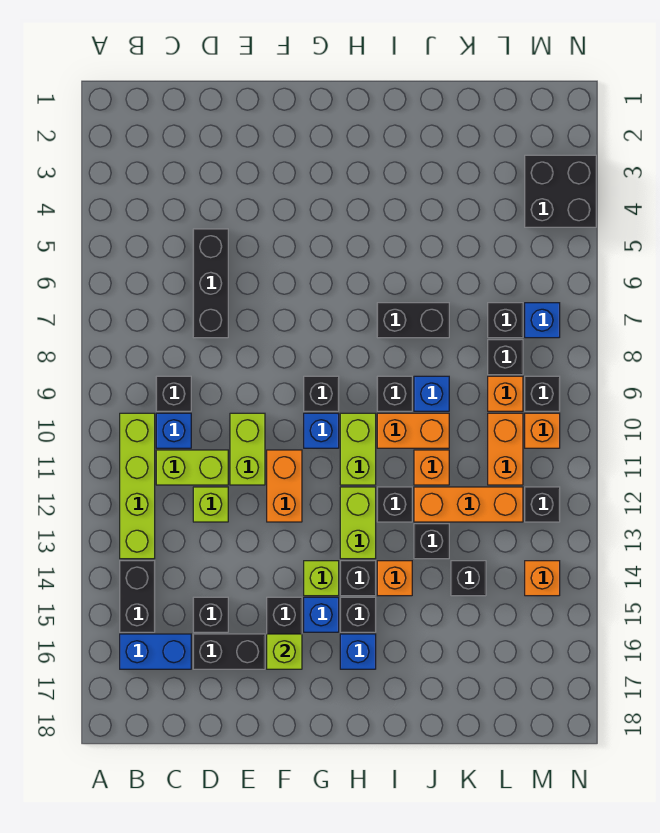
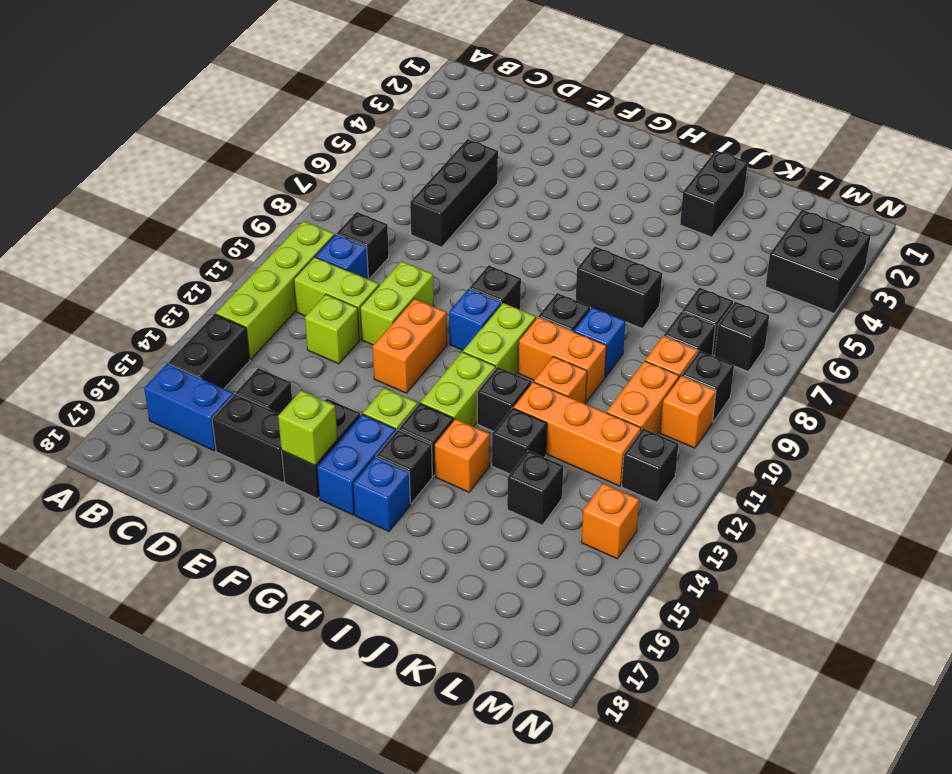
blue 1x1 brick [304,597,339,632] -> blue 1x2 brick [317,414,396,515]
none -> black 1x2 brick [680,150,748,237]
blue 1x1 brick [525,303,560,338] -> black 1x1 brick [715,302,769,372]

